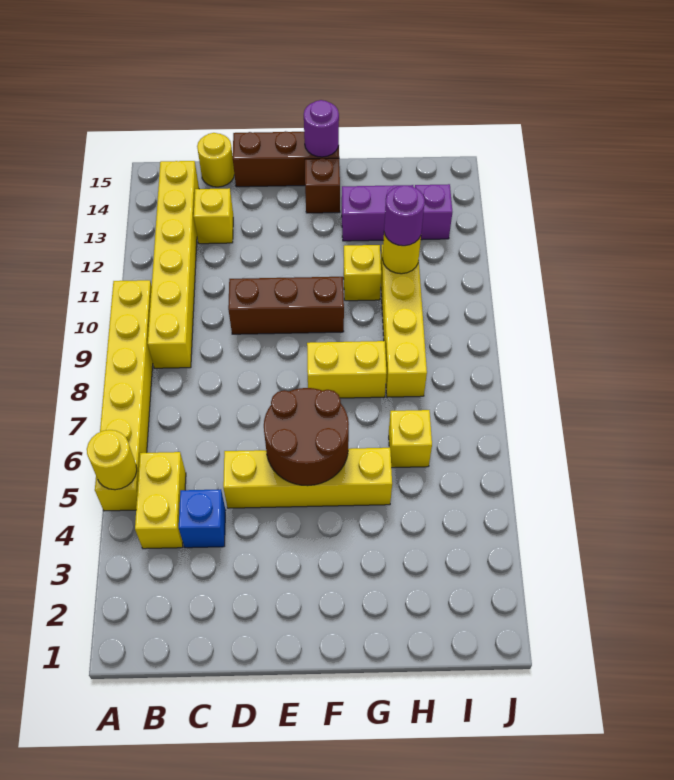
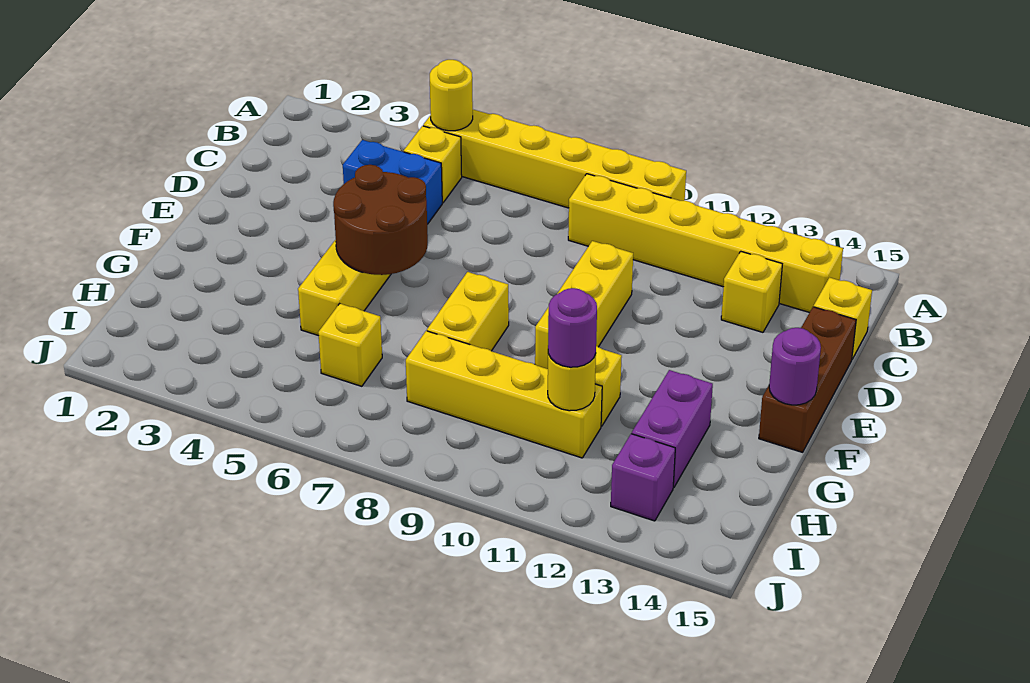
yellow 1x2 brick [135,452,186,549] -> yellow 1x1 brick [404,126,462,203]
blue 1x1 brick [179,489,226,548] -> blue 1x2 brick [343,140,442,224]
yellow 1x1 round brick [197,133,234,187] -> yellow 1x1 brick [814,278,872,359]
brown 1x3 brick [228,277,344,334] -> yellow 1x3 brick [535,241,633,369]
brown 1x1 brick [305,158,340,213] -> none

